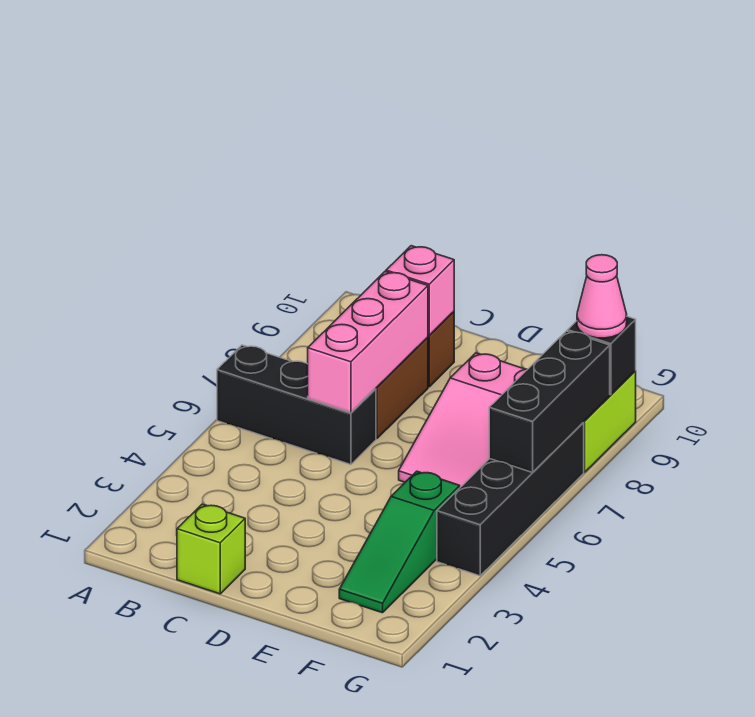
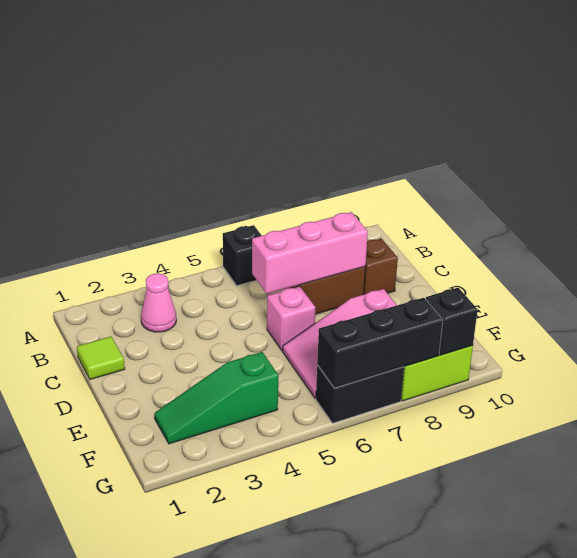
black 1x3 brick [217,345,376,465] -> black 1x1 brick [223,225,262,286]
lime 1x1 brick [177,504,245,594] -> lime 1x1 tile [77,337,125,379]
pink 1x1 brick [386,246,454,335] -> pink 1x1 brick moved to [267,286,315,351]
black 1x4 brick [437,423,584,576] -> black 1x2 brick [316,365,404,423]
pink 1x1 cone [577,255,627,338] -> pink 1x1 cone moved to [141,273,176,332]

